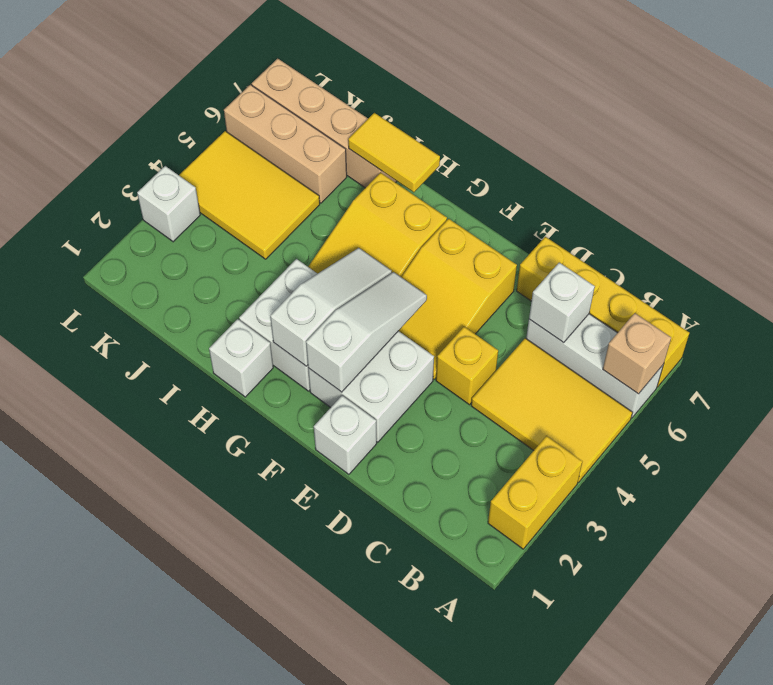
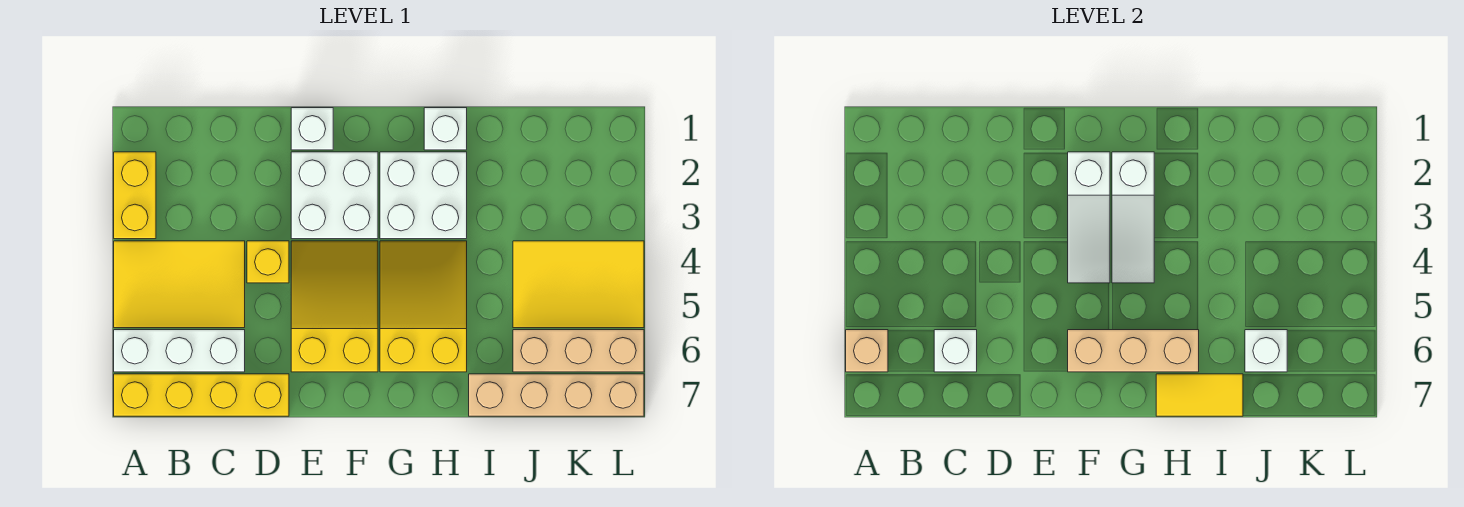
none -> tan 1x3 brick [1068,330,1199,372]
white 1x1 brick [137,166,200,242] -> white 1x1 brick moved to [1245,330,1287,372]

